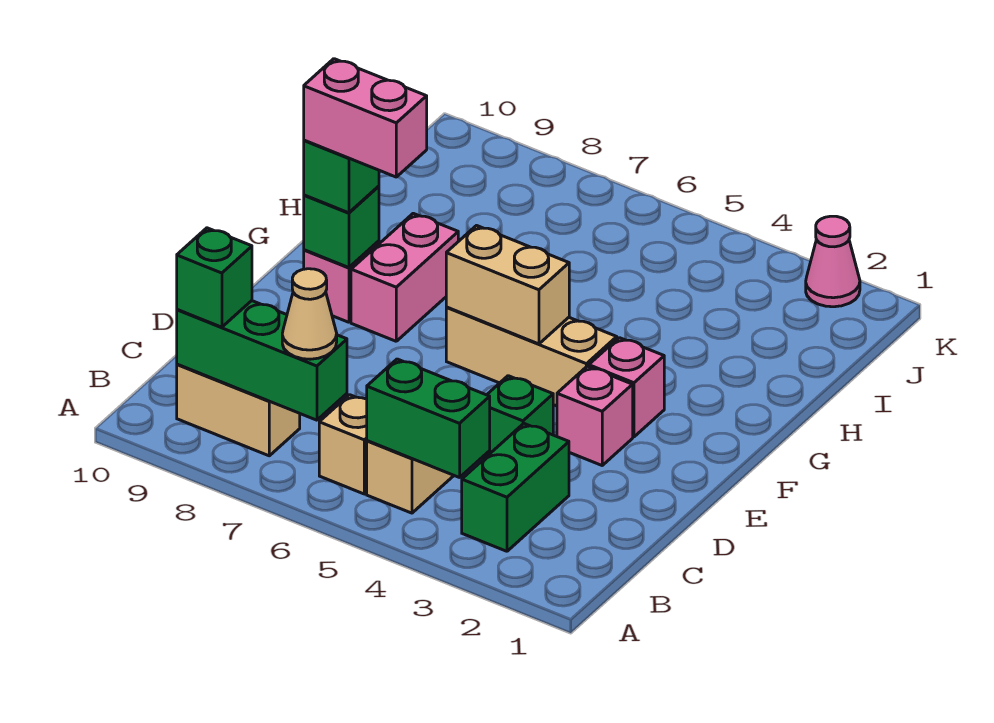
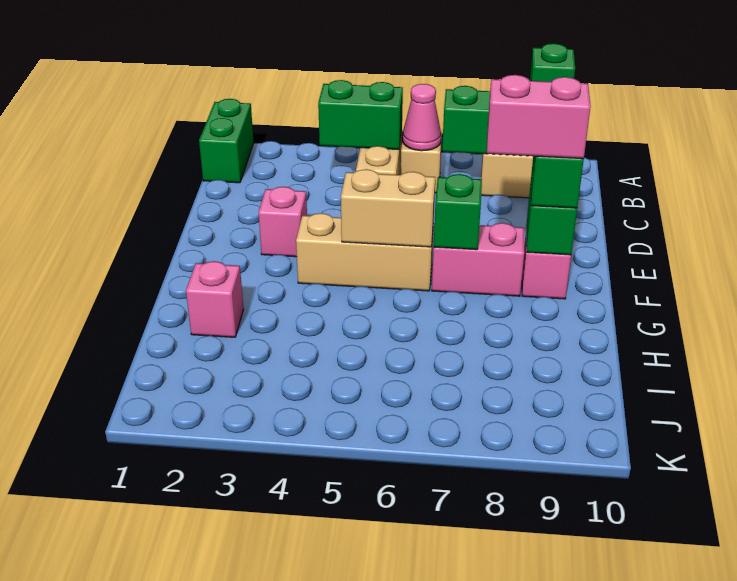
green 1x2 brick [462,424,569,551] -> green 1x2 brick moved to [199,99,254,183]
tan 1x1 cone [282,269,337,359] -> none
green 1x1 brick [481,376,553,459] -> green 1x1 brick moved to [434,174,482,250]
pink 1x1 brick [589,338,664,437] -> pink 1x1 brick moved to [186,261,244,337]
pink 1x2 brick [351,213,458,341] -> pink 1x2 brick turned to [432,223,524,296]
pink 1x1 cone [806,216,860,307] -> pink 1x1 cone moved to [403,84,441,151]

